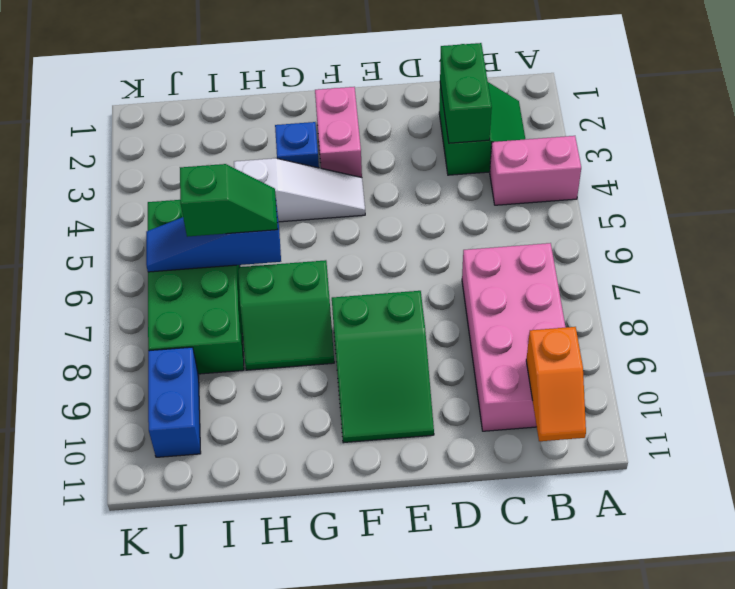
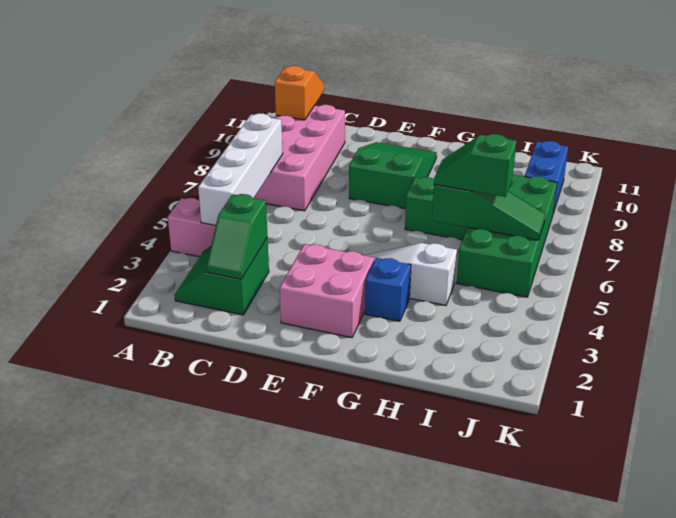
none -> white 1x4 brick [198,114,283,226]
green 1x2 brick [440,43,492,143] -> green 1x2 slope [207,194,268,279]
pink 1x2 brick [315,87,362,177] -> pink 2x2 brick [280,244,374,338]
blue 1x3 slope [146,204,281,272] -> green 1x3 slope [432,185,546,240]

